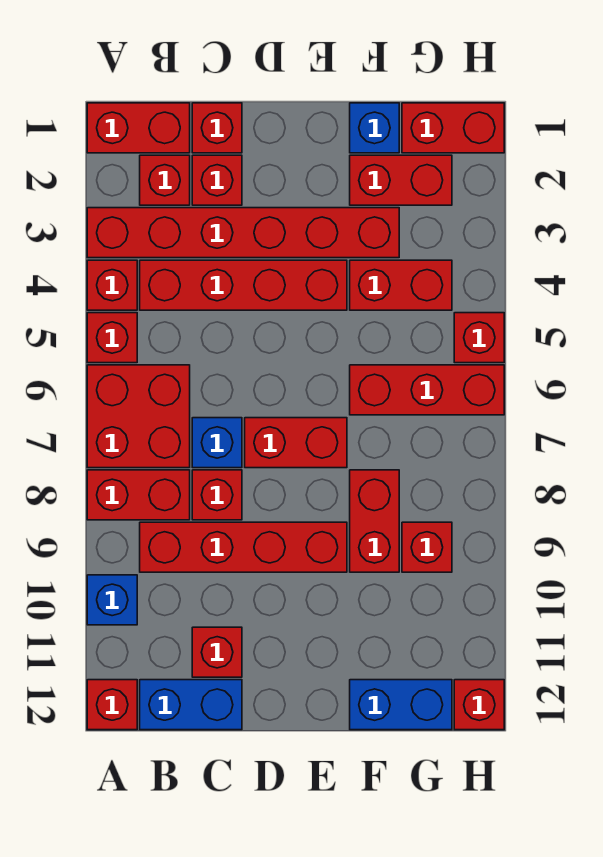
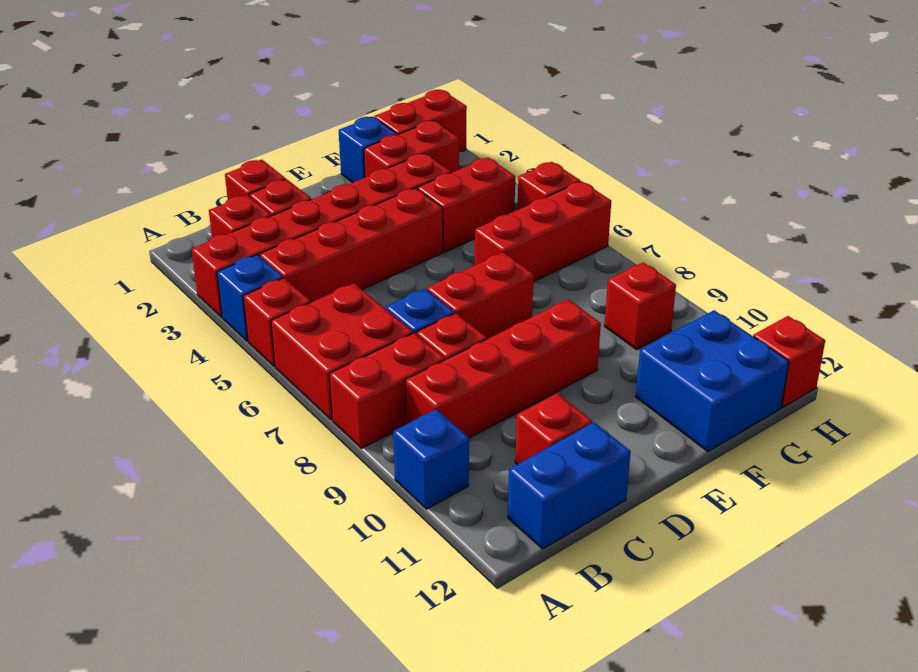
red 1x2 brick [87,103,190,153] -> none
red 1x1 brick [87,260,137,310] -> blue 1x1 brick [217,255,283,341]
red 1x1 brick [87,680,137,730] -> none
red 1x2 brick [350,470,399,572] -> none
blue 1x2 brick [350,680,452,730] -> blue 2x2 brick [636,310,789,452]

